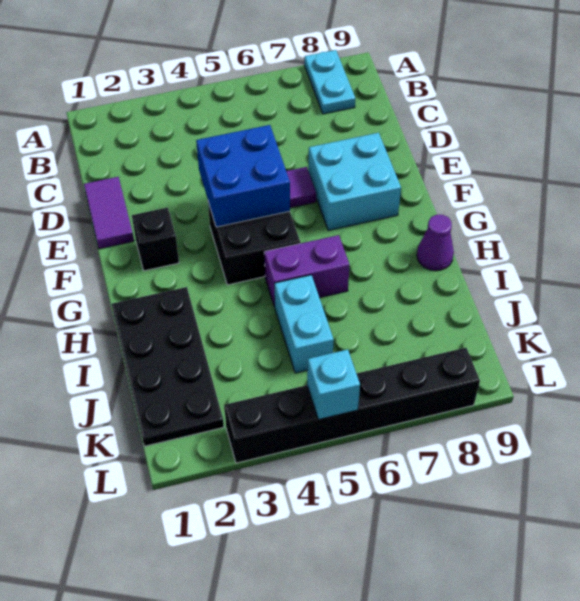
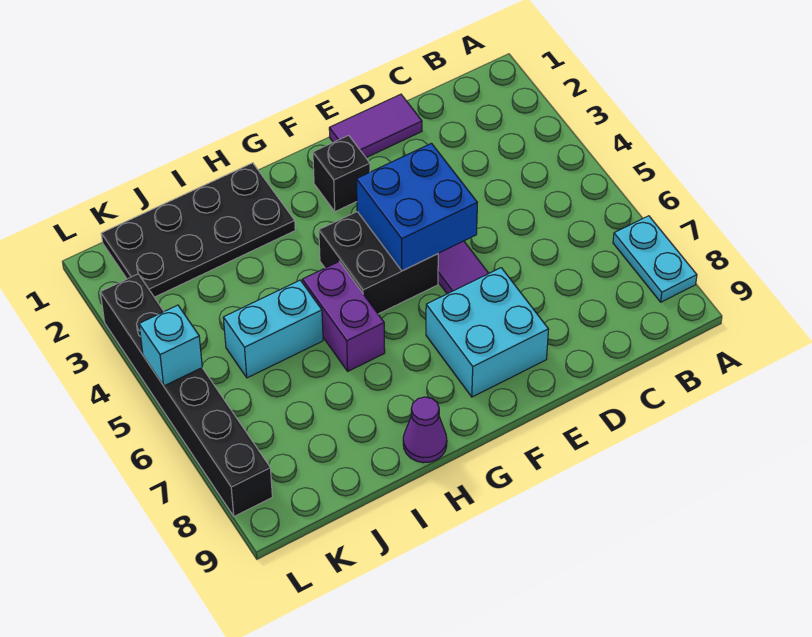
cyan 1x2 plate [304,50,355,114] -> cyan 1x2 plate turned to [613,216,697,302]

